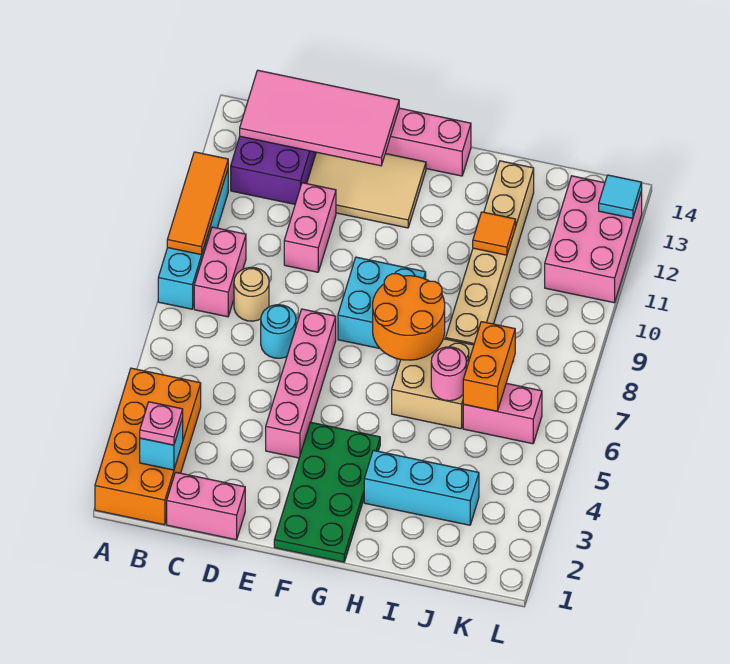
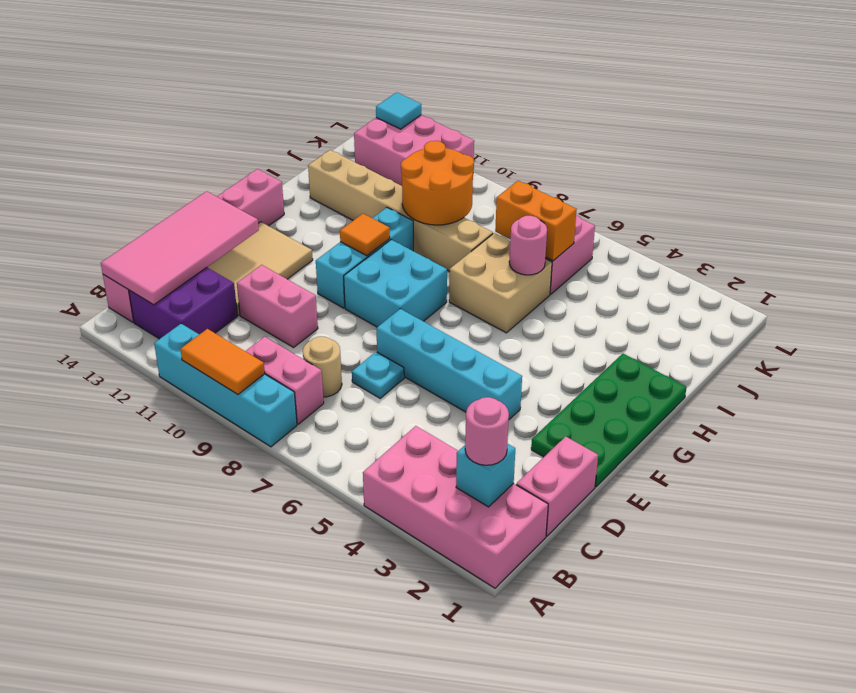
orange 2x4 brick [95,368,201,525] -> pink 2x4 brick [363,426,548,588]
orange 1x3 tile [167,152,228,255] -> orange 1x2 tile [180,329,265,394]
pink 1x1 plate [140,402,183,445] -> pink 1x1 round brick [465,397,509,465]
cyan 1x1 round brick [261,305,296,358] -> cyan 1x1 plate [352,352,404,398]
pink 1x4 brick [266,309,336,458] -> cyan 1x4 brick [376,309,522,419]
green 2x4 plate [274,422,380,562] -> green 2x4 plate turned to [531,354,687,487]
orange 2x2 round brick [373,274,445,360] -> orange 2x2 round brick moved to [401,141,474,225]
cyan 1x3 brick [364,450,479,525] -> cyan 1x3 brick moved to [316,207,413,308]
orange 1x1 tile [473,212,516,255] -> orange 1x1 tile moved to [340,214,390,256]

